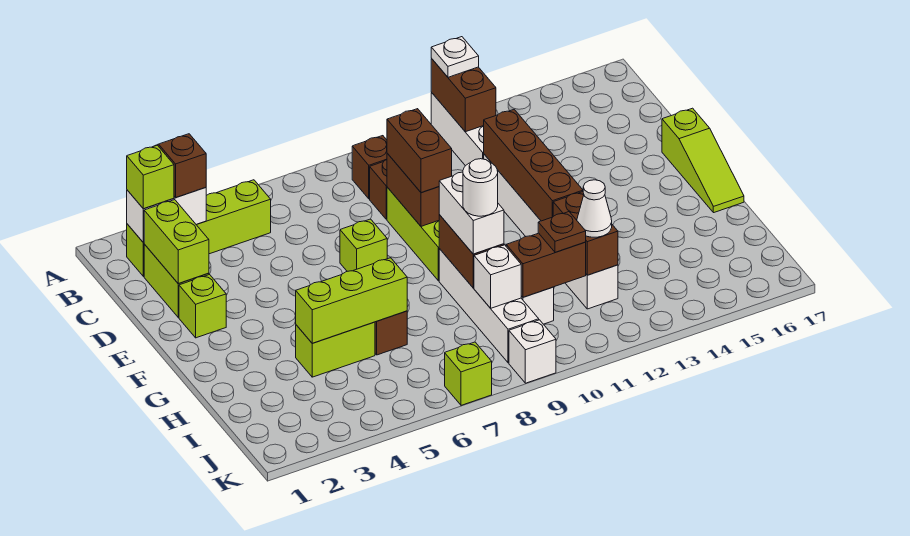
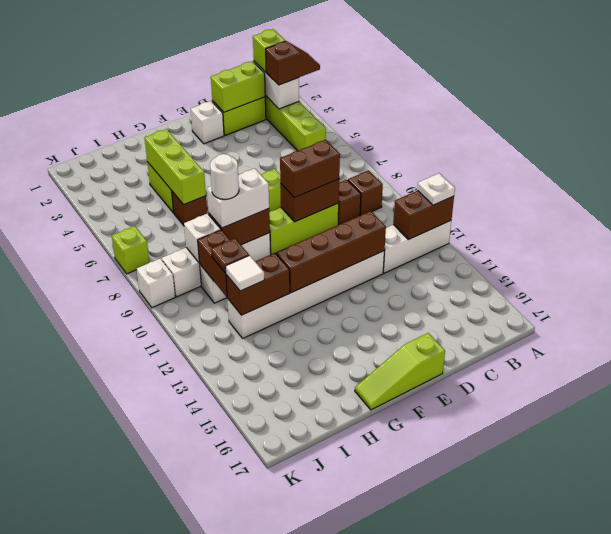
lime 1x1 brick [179,274,226,338] -> white 1x1 brick [191,101,224,144]
white 1x1 cone [577,180,612,237] -> white 1x1 tile [226,256,264,291]

